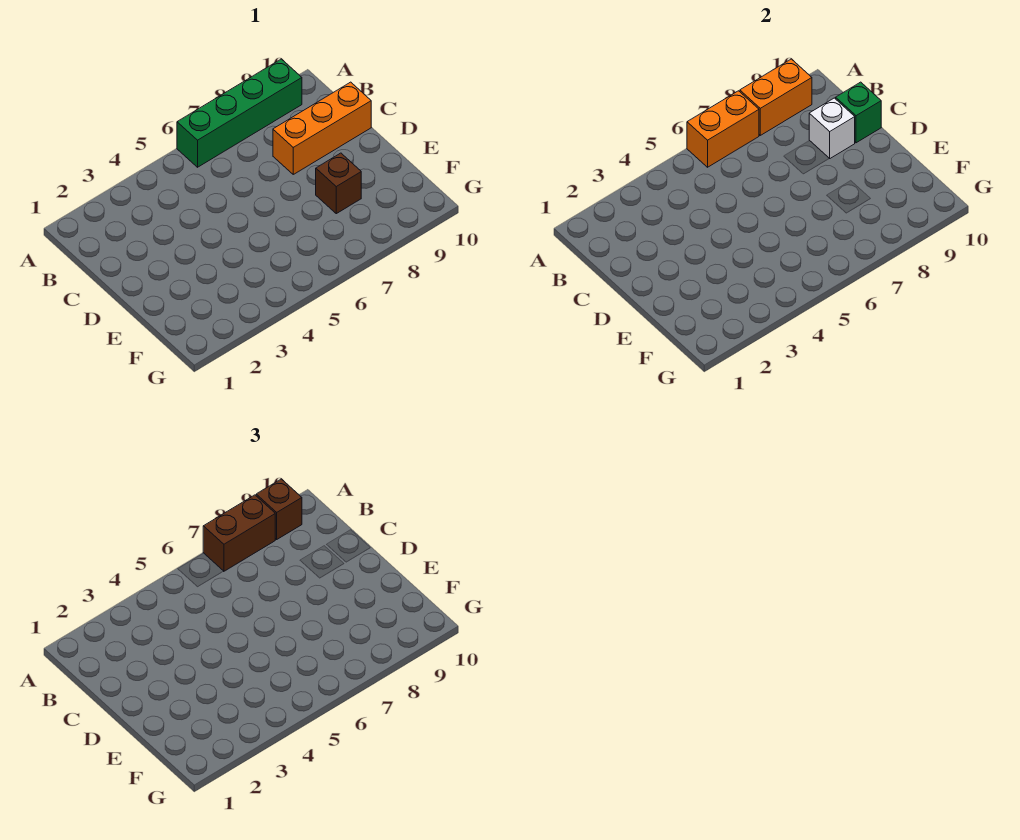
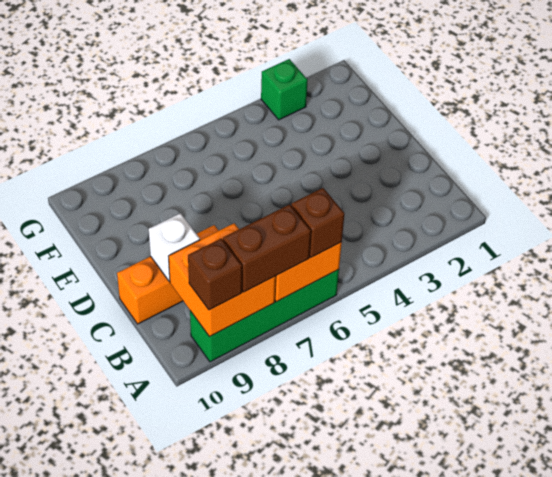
orange 1x2 brick [740,59,812,135] -> orange 2x2 brick [169,223,276,337]
green 1x1 brick [836,82,881,143] -> green 1x1 brick moved to [261,59,308,120]
brown 1x1 brick [316,153,361,214] -> brown 1x1 brick moved to [291,188,344,257]

